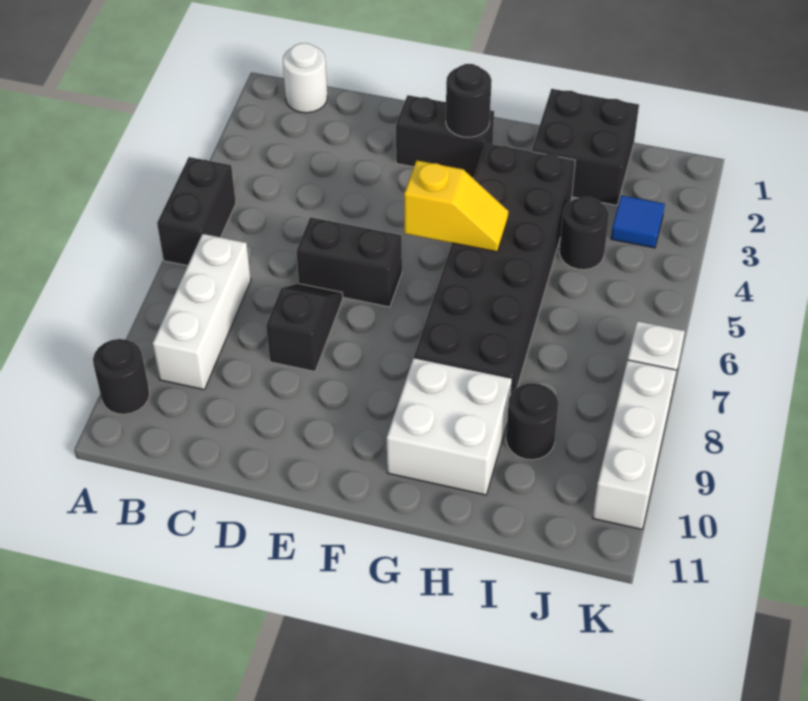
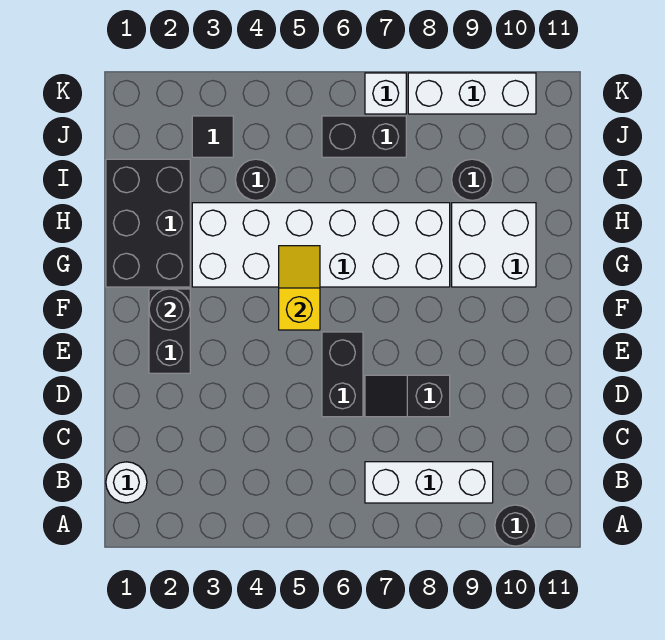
black 1x2 brick [157,157,236,266] -> black 1x2 brick moved to [322,116,406,157]
black 2x6 brick [414,143,575,393] -> white 2x6 brick [192,203,450,287]
black 2x2 brick [532,89,639,205] -> black 2x3 brick [106,159,190,287]
blue 1x1 tile [611,195,665,248] -> black 1x1 tile [192,116,233,157]

